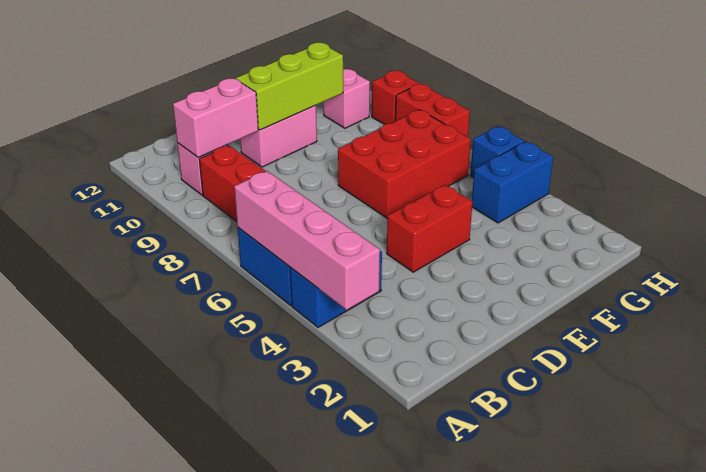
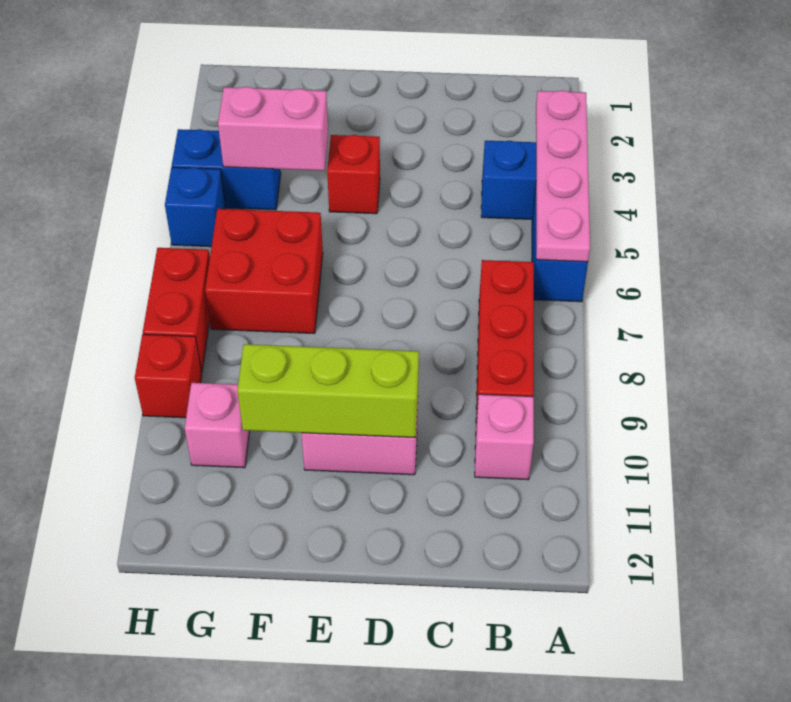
pink 1x4 brick [234,171,380,310] -> pink 1x4 plate [536,90,590,262]
pink 1x2 brick [173,79,259,157] -> pink 1x2 brick moved to [218,87,328,171]
red 1x2 brick [387,185,473,272] -> red 1x1 brick [327,135,380,214]
red 2x3 brick [338,110,471,218] -> red 2x2 brick [205,209,323,334]

